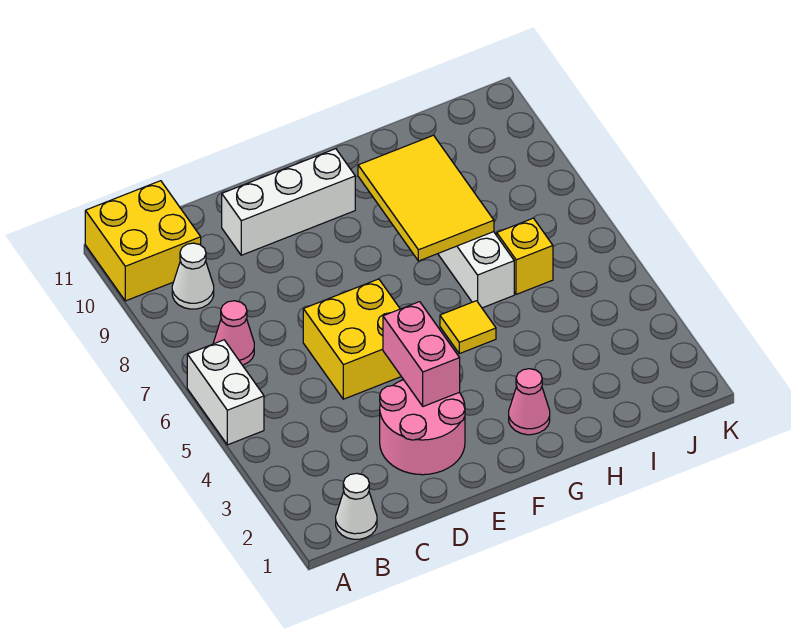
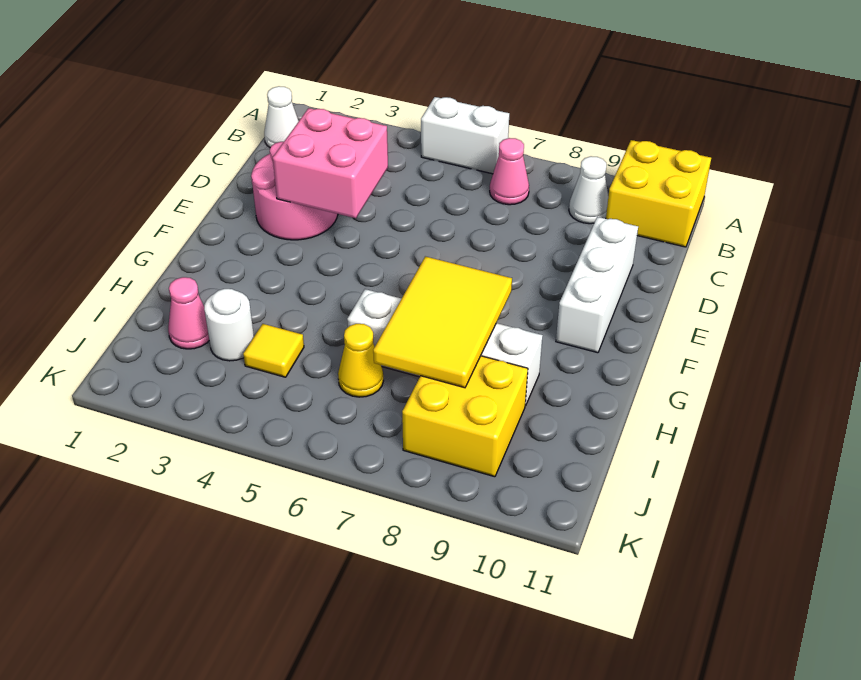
yellow 2x2 brick [303,279,401,399] -> yellow 2x2 brick moved to [402,356,528,477]
pink 1x2 brick [383,302,460,406] -> pink 2x2 brick [273,108,388,218]
pink 1x1 cone [509,369,550,435] -> pink 1x1 cone moved to [168,277,209,349]
yellow 1x1 tile [440,301,496,354] -> yellow 1x1 tile moved to [243,324,304,377]
yellow 2x3 tile [358,135,494,261] -> yellow 2x3 tile turned to [373,256,512,388]
none -> white 1x1 round brick [204,289,254,361]
yellow 1x1 brick [497,218,553,294] -> yellow 1x1 cone [338,324,384,397]

